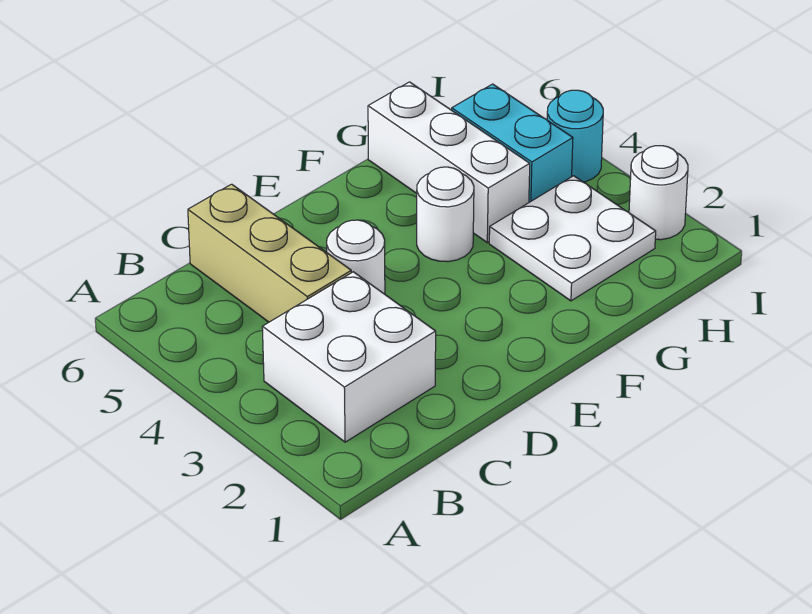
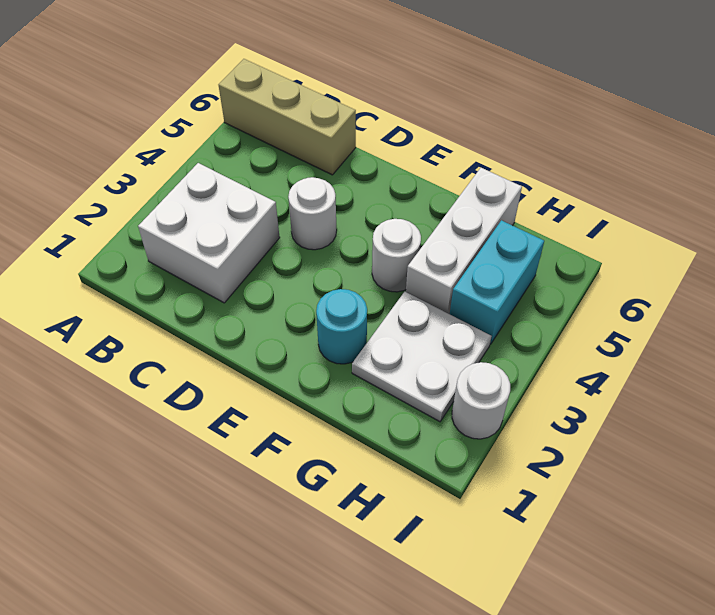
tan 1x3 brick [188,184,351,322] -> tan 1x3 brick turned to [219,59,356,175]
cyan 1x1 round brick [547,90,603,182] -> cyan 1x1 round brick moved to [316,289,367,364]

